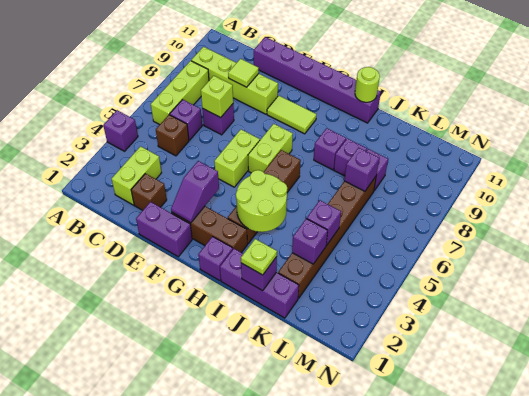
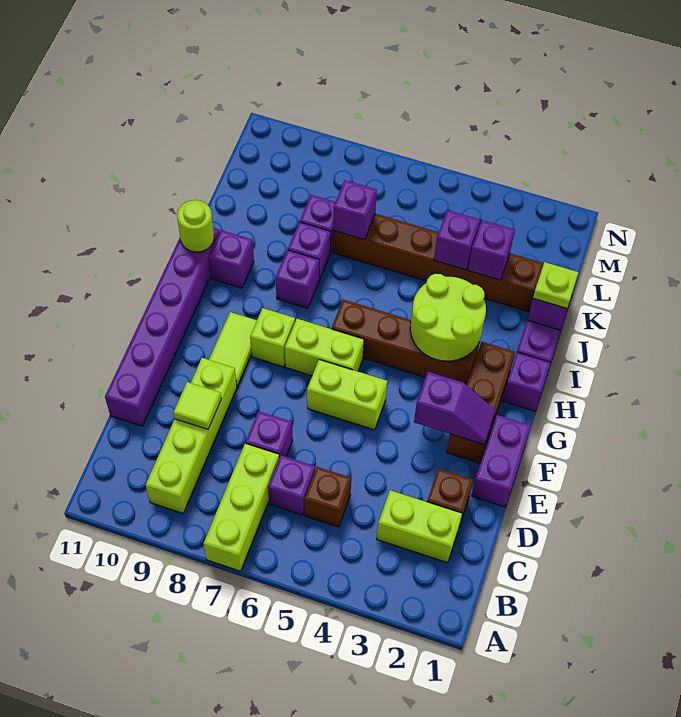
purple 1x1 brick [103,110,138,151] -> purple 1x1 brick moved to [209,230,254,288]
lime 1x3 brick [151,61,209,125] -> lime 1x3 brick turned to [204,443,279,571]
lime 1x1 brick [201,76,233,118] -> lime 1x1 brick moved to [250,308,295,367]

